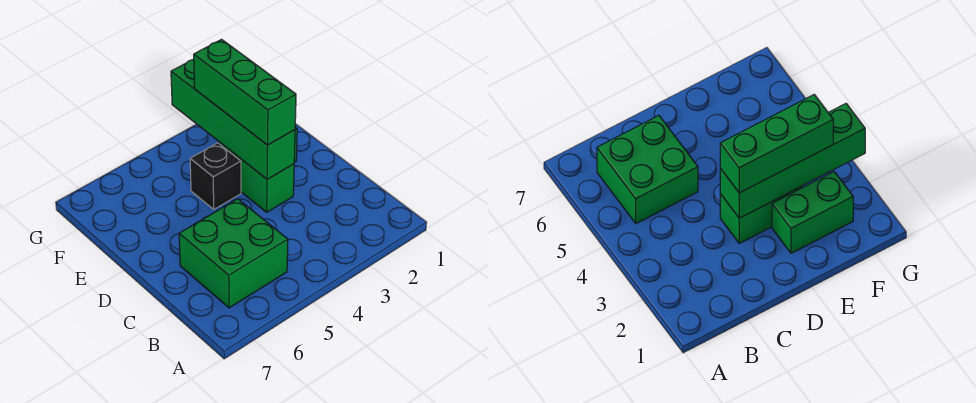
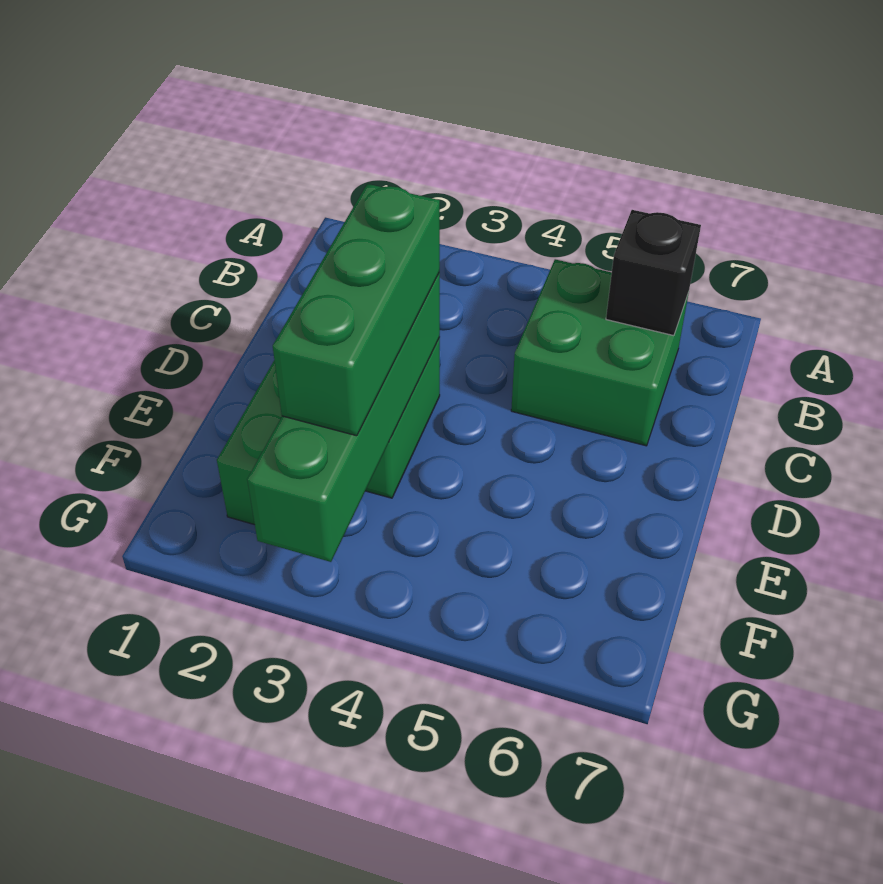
black 1x1 brick [190,143,241,209] -> black 1x1 brick moved to [606,210,701,336]

